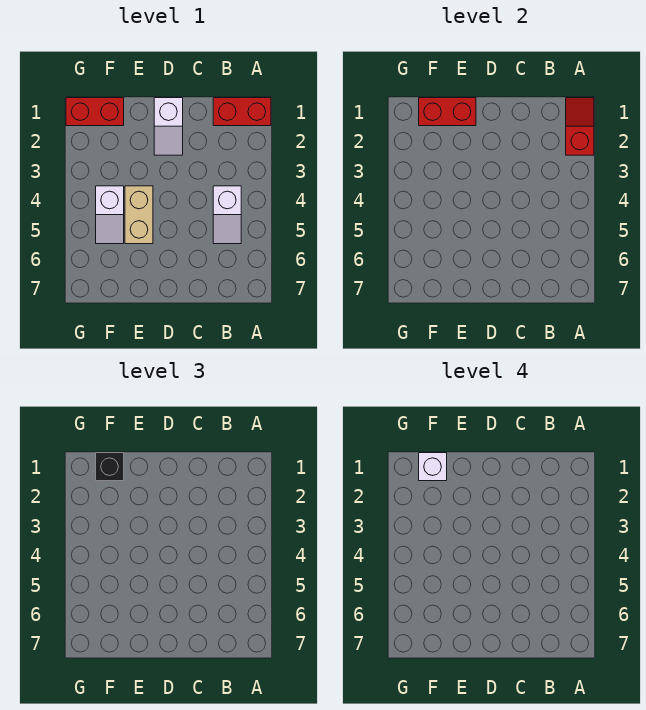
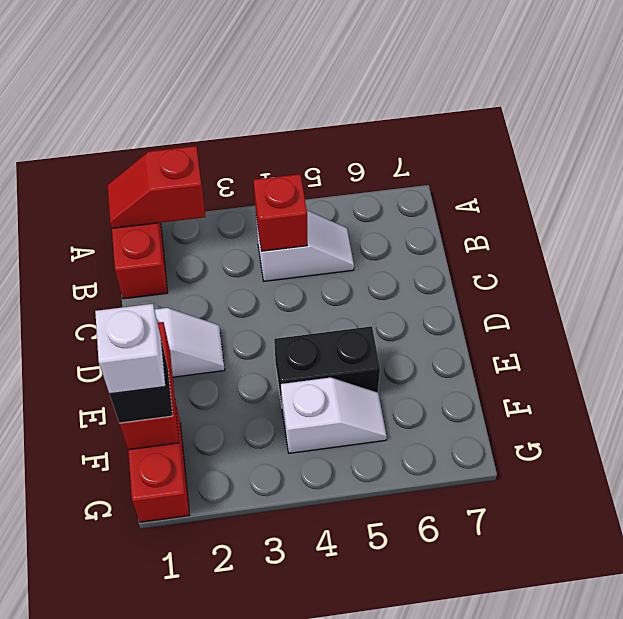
none -> red 1x1 brick [254,174,307,251]
tan 1x2 brick [125,186,153,244] -> black 1x2 brick [274,326,380,405]

